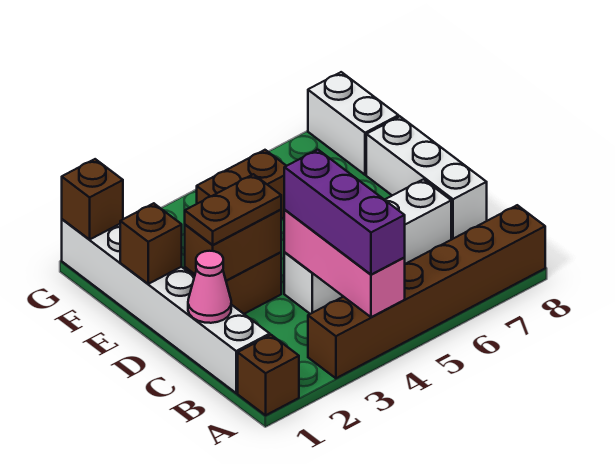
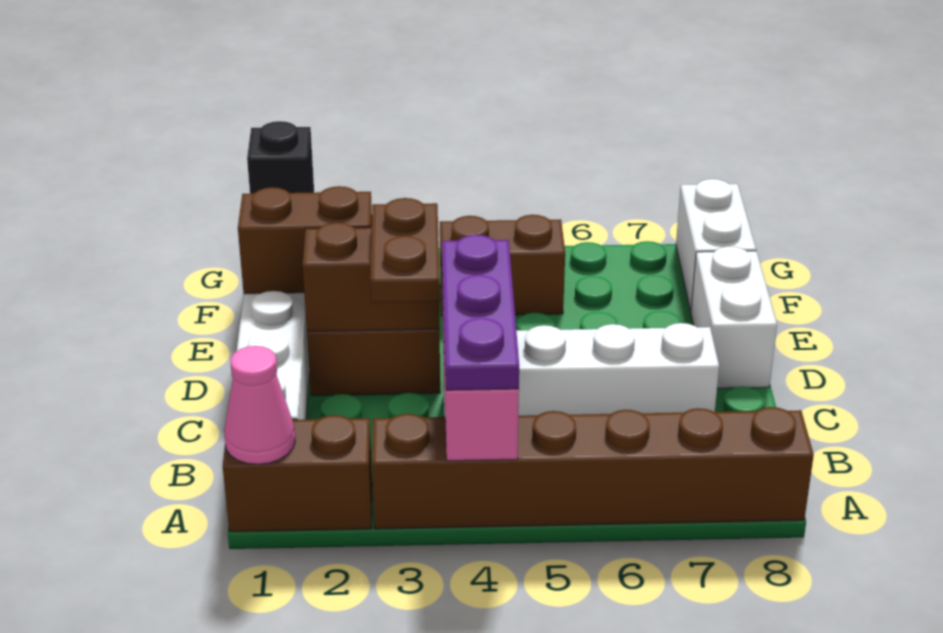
brown 1x1 brick [238,335,299,415] -> brown 1x2 brick [223,415,372,532]
purple 1x3 brick [284,150,405,275] -> purple 1x3 plate [442,235,519,390]
pink 1x1 cone [188,251,231,323] -> pink 1x1 cone moved to [224,346,295,464]
white 1x3 brick [366,117,487,240] -> white 1x2 brick [691,246,777,388]
brown 1x2 plate [185,174,281,245] -> brown 1x2 plate turned to [371,198,440,303]
brown 1x1 brick [120,203,182,284] -> brown 1x2 brick [238,186,372,294]
brown 1x1 brick [62,159,123,239] -> black 1x1 brick [247,121,314,194]

